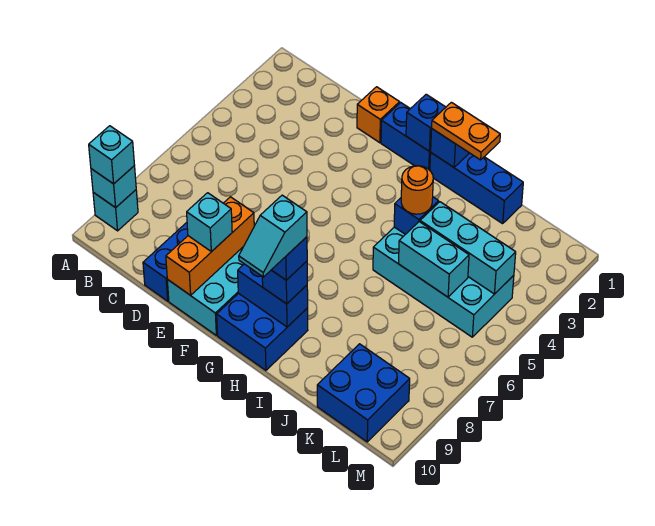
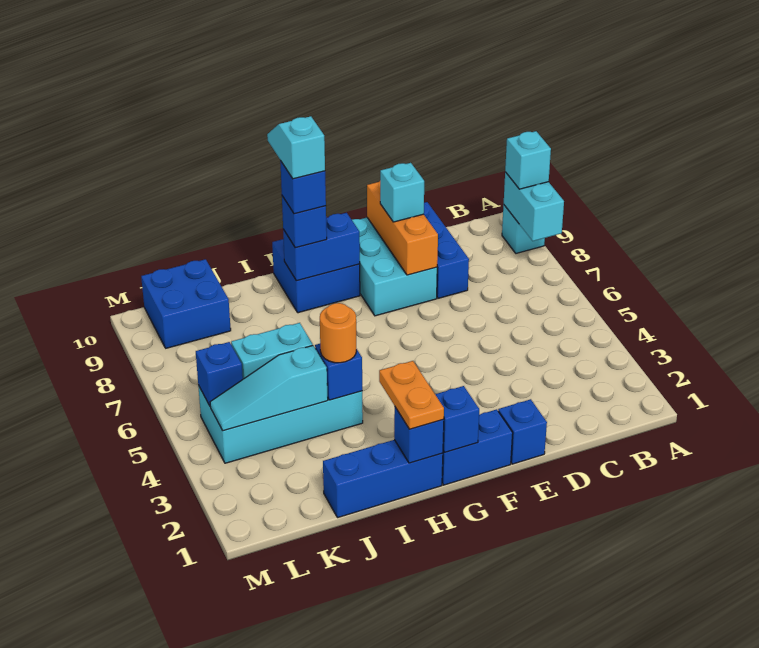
cyan 1x1 brick [91,166,136,208] -> cyan 1x2 brick [504,172,564,241]
orange 1x1 brick [357,87,400,143] -> blue 1x1 brick [498,399,547,464]
orange 1x2 plate [432,102,500,160] -> orange 1x2 plate turned to [379,361,444,429]
cyan 1x3 brick [420,202,516,294] -> cyan 1x3 slope [210,346,328,431]
none -> blue 1x1 brick [196,342,243,406]

